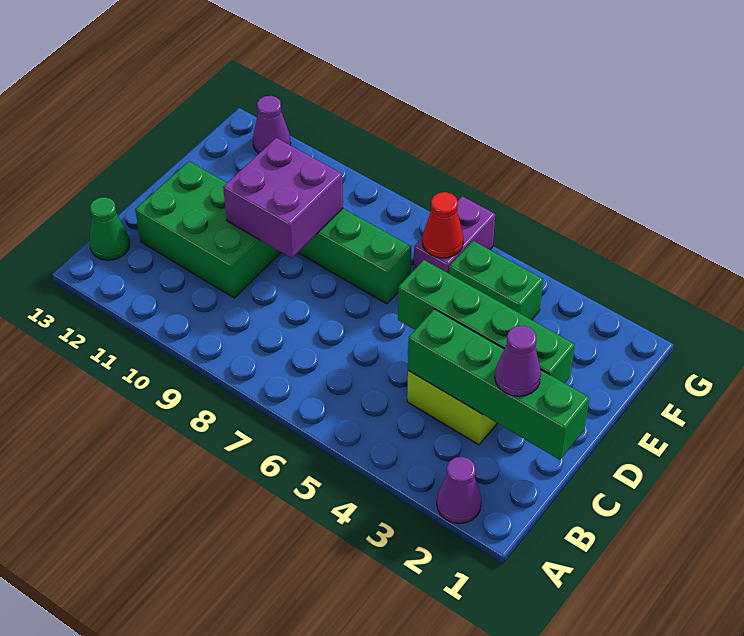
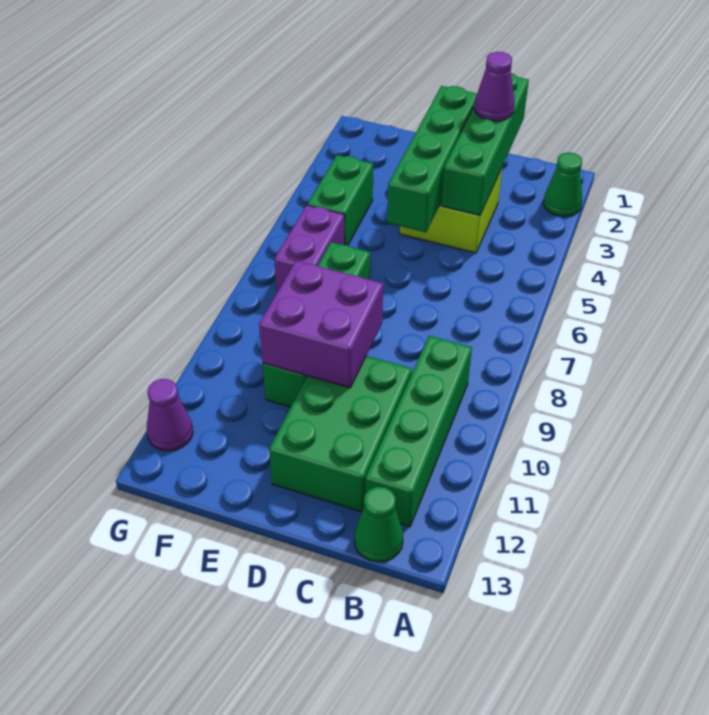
purple 1x1 cone [437,457,481,524] -> green 1x1 cone [543,153,583,217]
none -> green 1x4 brick [365,336,472,527]
purple 1x2 brick [414,196,495,274] -> purple 1x2 brick turned to [274,205,345,292]
red 1x1 cone [422,192,464,258] -> none

